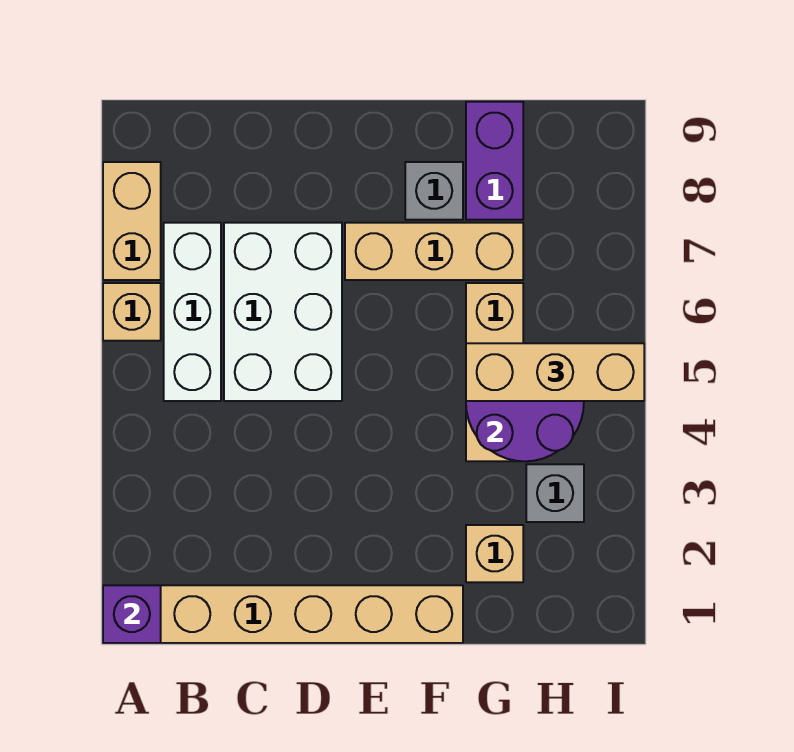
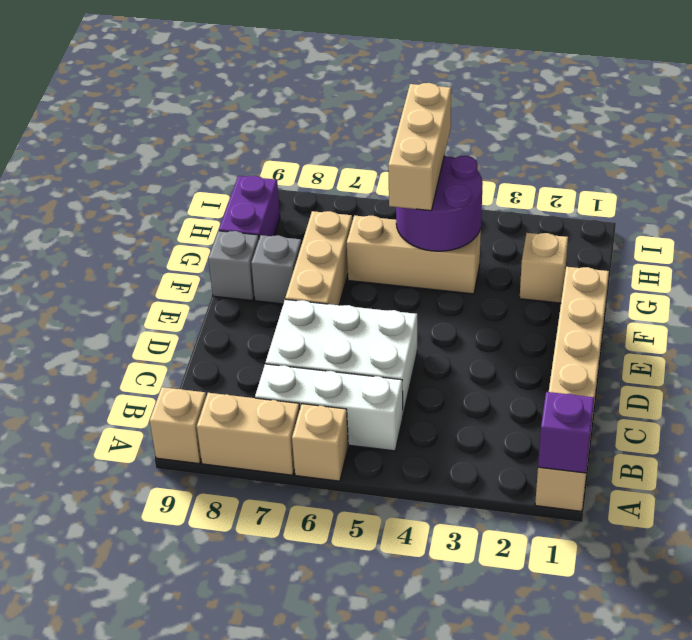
none -> tan 1x1 brick [150,387,206,464]
purple 1x2 brick [466,102,523,220] -> purple 1x2 brick turned to [219,176,280,238]
grey 1x1 brick [526,464,584,522] -> grey 1x1 brick moved to [208,231,259,301]

